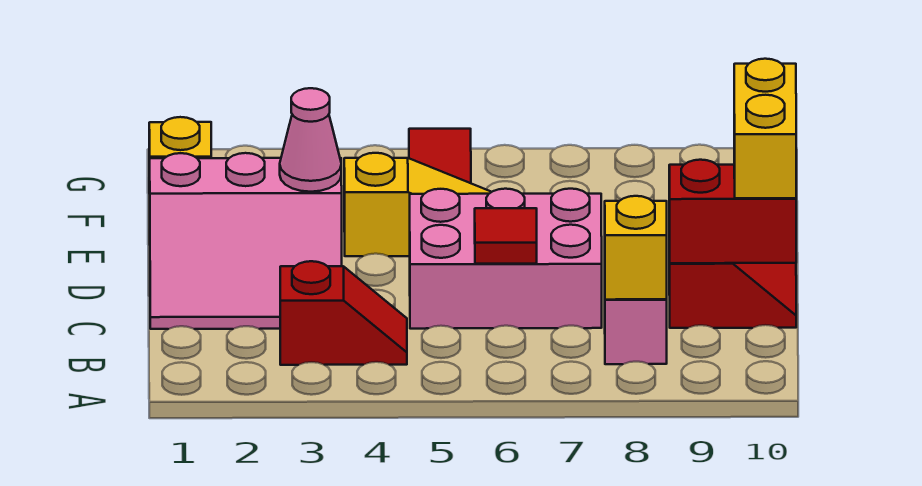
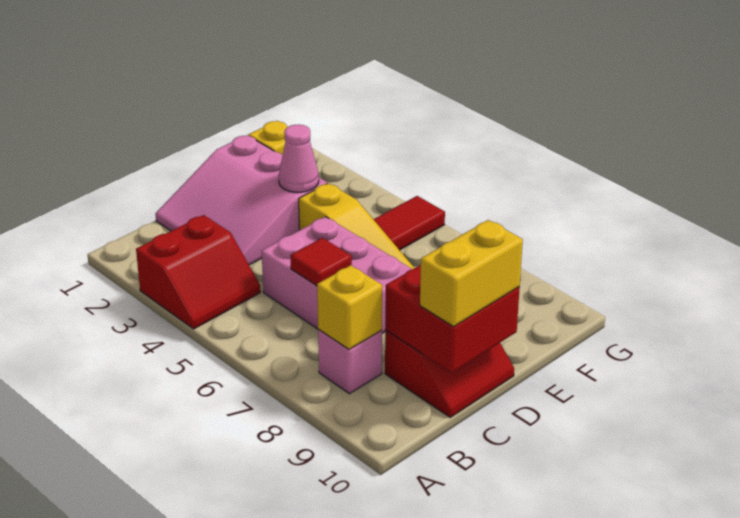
red 1x2 slope [280,261,407,365] -> red 2x2 slope [136,215,260,329]
red 1x2 brick [669,160,796,263] -> red 2x2 brick [385,265,520,373]

